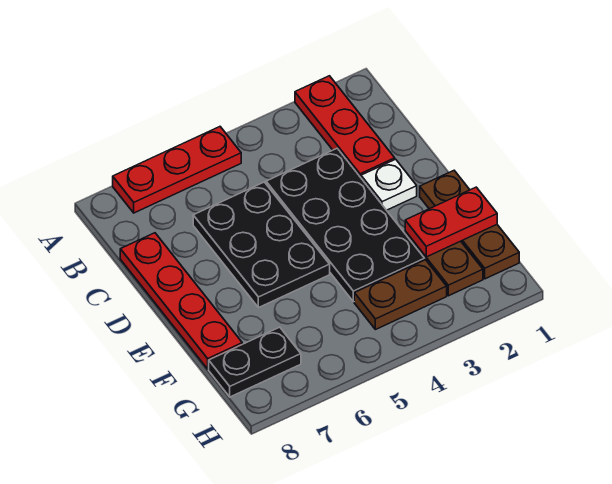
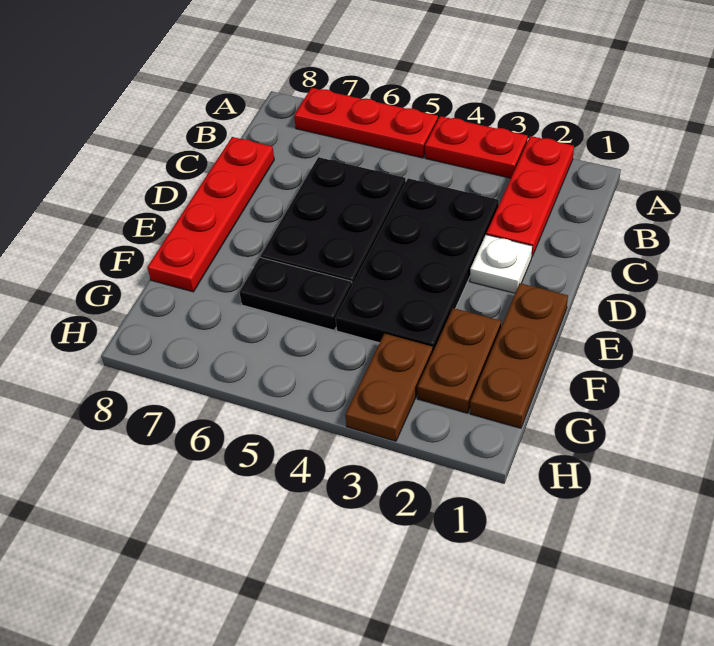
red 1x2 plate [405,187,497,257] -> red 1x2 plate moved to [425,116,528,178]
brown 1x2 plate [354,260,447,330] -> brown 1x2 plate turned to [345,334,433,441]
black 1x2 plate [209,327,301,397] -> black 1x2 plate moved to [239,258,352,330]

